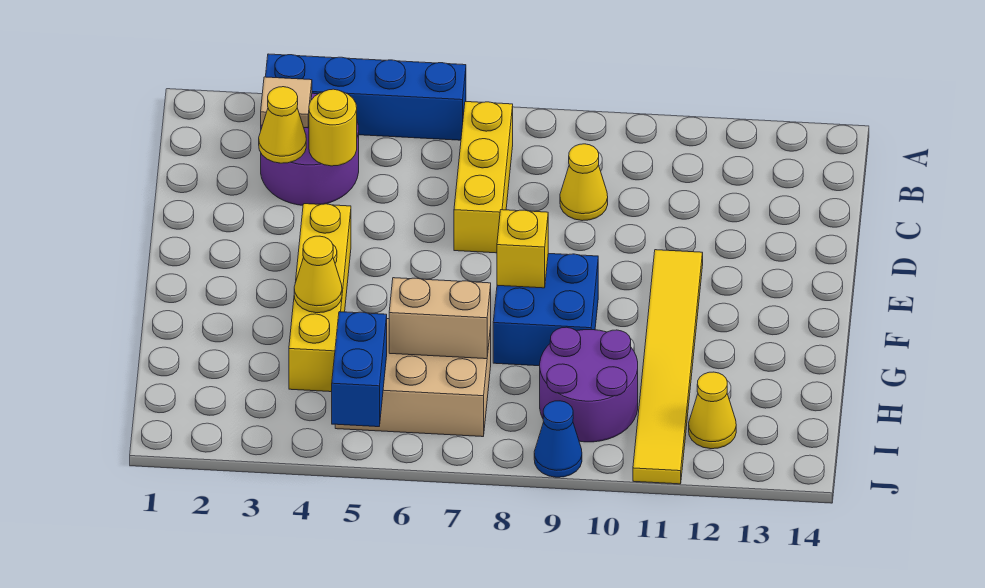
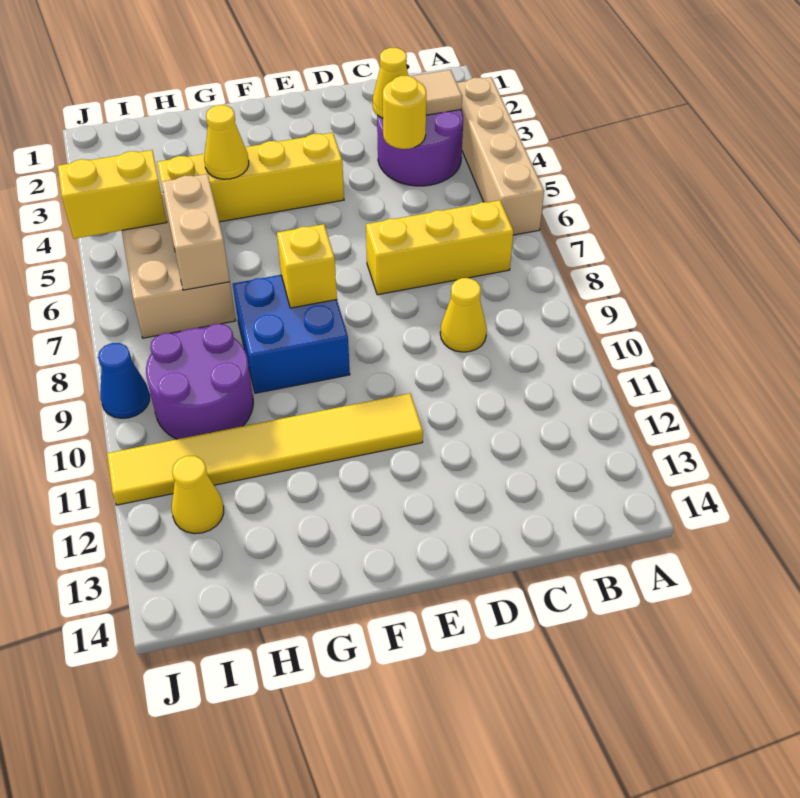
blue 1x4 brick [266,54,466,140] -> tan 1x4 brick [457,77,544,235]
blue 1x2 brick [332,312,387,427] -> yellow 1x2 brick [58,150,167,239]

